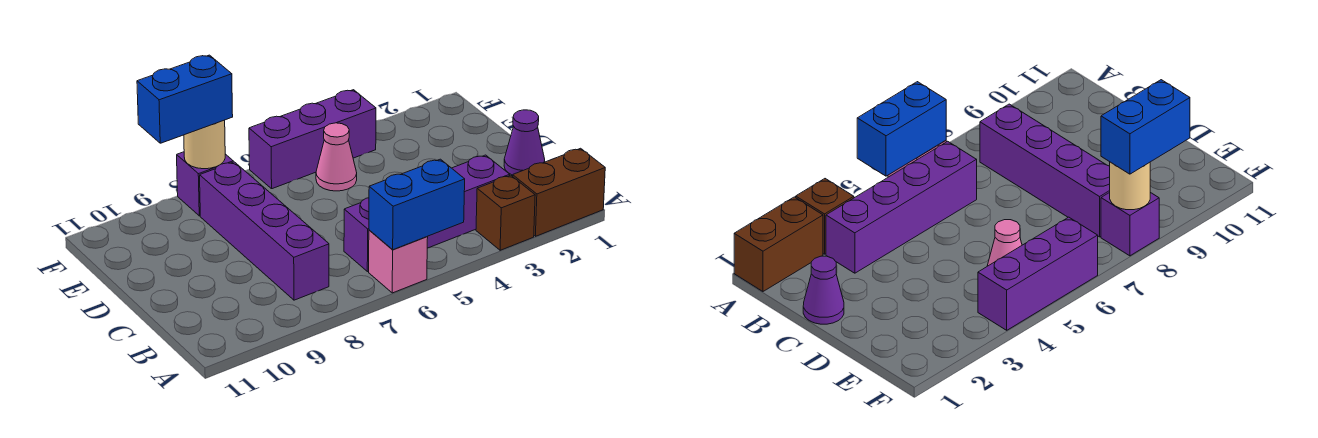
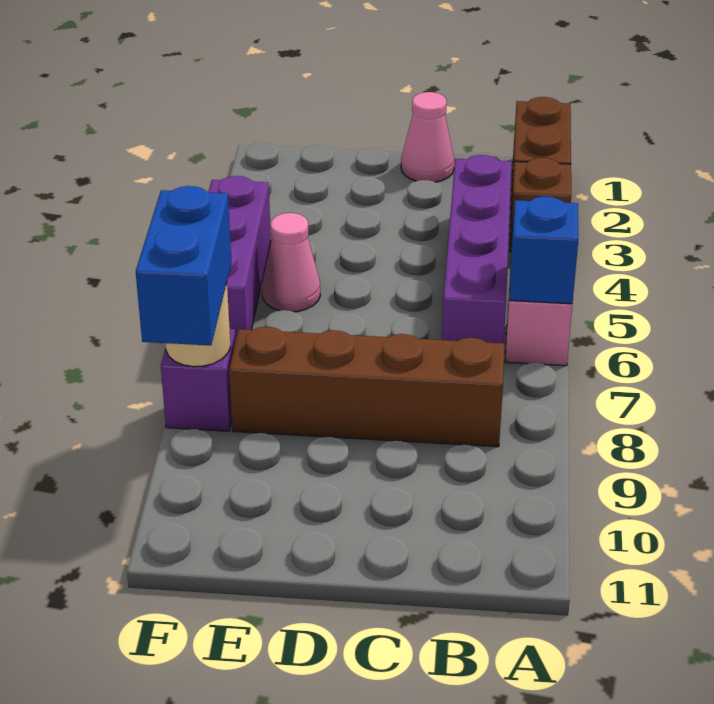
blue 1x2 brick [369,159,465,250] -> blue 1x1 brick [509,197,578,304]
purple 1x4 brick [200,162,329,300] -> brown 1x4 brick [229,327,505,447]
purple 1x1 cone [504,110,545,175] -> pink 1x1 cone [401,92,454,182]

